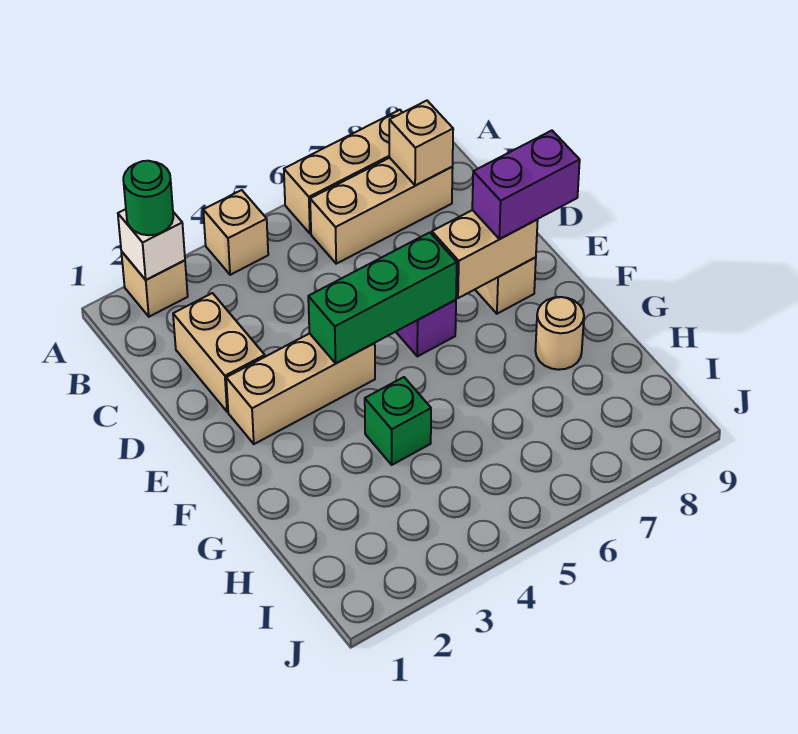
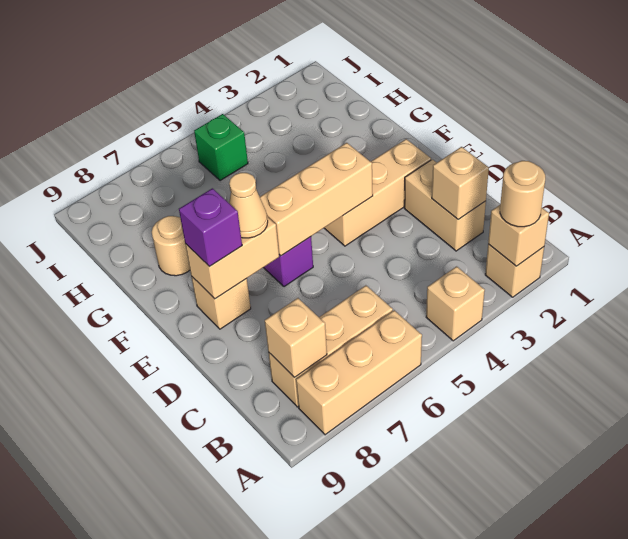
white 1x1 brick [118,209,185,280] -> tan 1x1 brick [488,205,549,266]
green 1x1 round brick [123,161,173,235] -> tan 1x1 round brick [500,161,545,227]
none -> tan 1x1 brick [432,147,489,219]
green 1x3 brick [308,233,457,363] -> tan 1x3 brick [260,143,373,256]
none -> tan 1x1 cone [229,173,268,238]
purple 1x2 brick [472,131,580,239] -> purple 1x1 brick [179,188,242,267]
green 1x1 brick [365,377,431,465] -> green 1x1 brick moved to [194,114,248,181]

